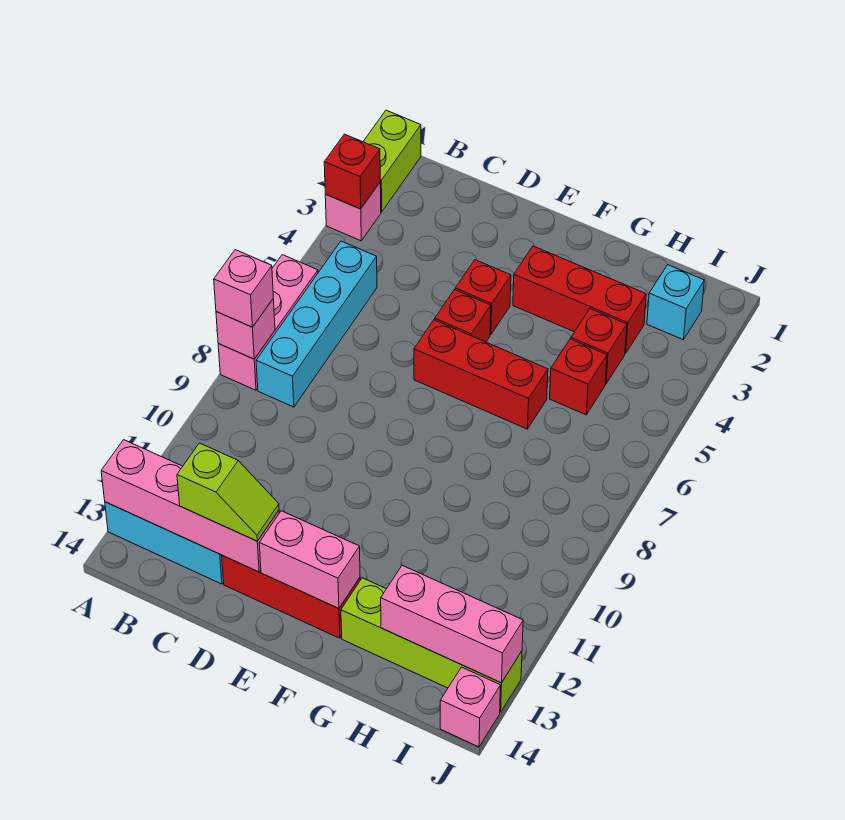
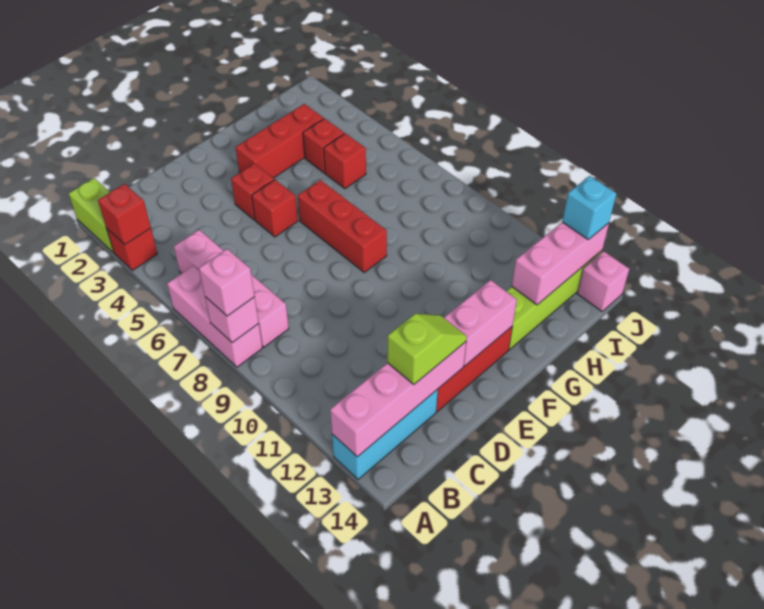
pink 1x1 brick [325,183,381,241] -> red 1x1 brick [106,228,157,270]
cyan 1x4 brick [256,241,377,407] -> pink 1x4 brick [174,230,289,347]
red 1x3 brick [414,320,548,429] -> red 1x3 brick turned to [298,180,387,272]
cyan 1x1 brick [647,265,704,340] -> cyan 1x1 brick moved to [562,176,616,240]

